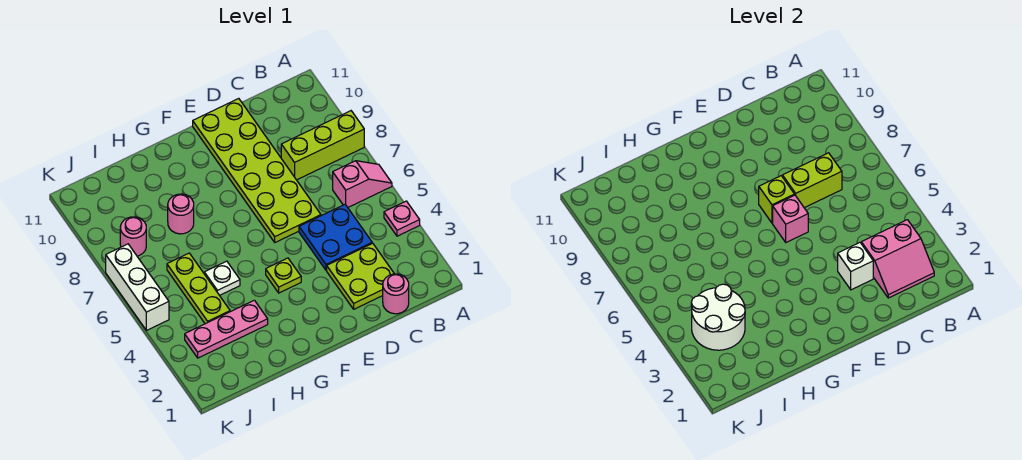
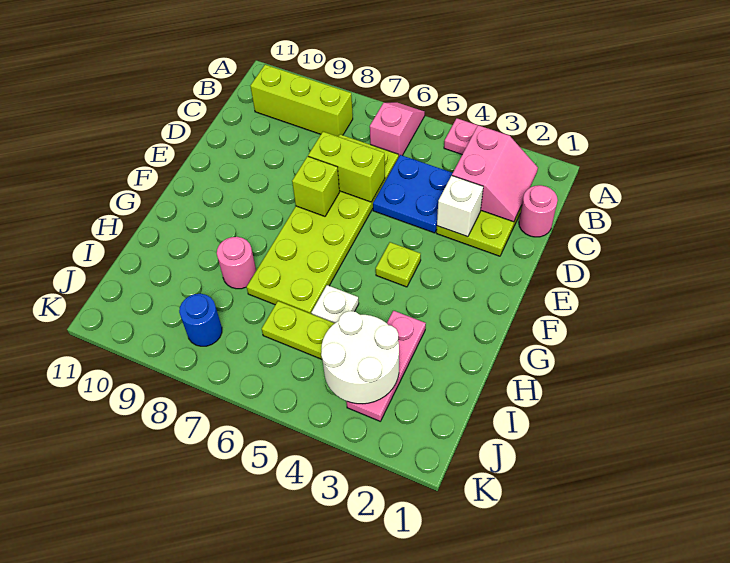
lime 1x3 brick [281,111,364,180] -> lime 1x3 brick turned to [250,65,353,136]
lime 1x2 brick [782,153,842,208] -> lime 1x2 brick turned to [308,132,385,202]
lime 2x6 plate [193,99,321,242] -> lime 2x6 plate turned to [247,134,399,314]
pink 1x1 brick [773,195,808,242] -> none
pink 1x1 round brick [120,217,146,256] -> blue 1x1 round brick [179,294,222,346]
white 1x3 brick [106,244,169,330] -> none

